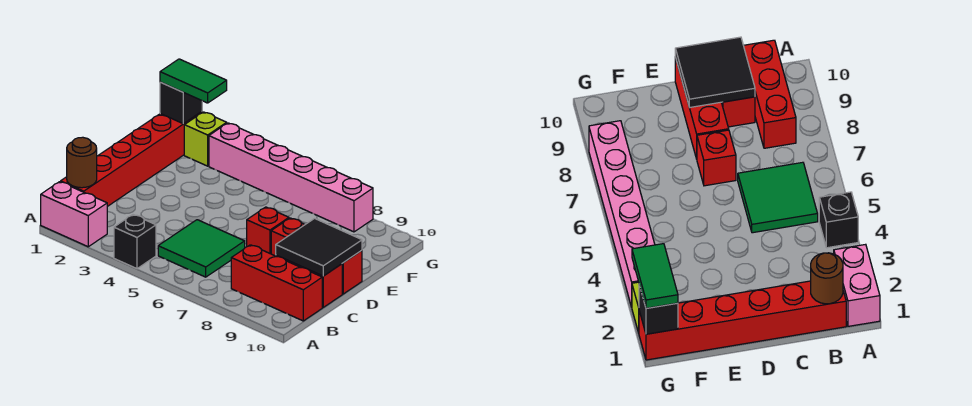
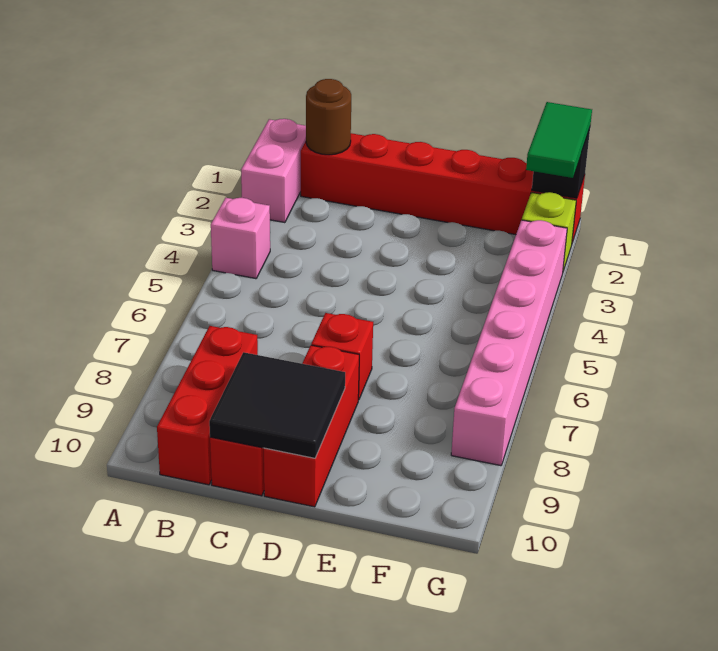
black 1x1 brick [114,215,156,269] -> pink 1x1 brick [211,198,270,279]
green 2x2 tile [158,220,245,277] -> none

